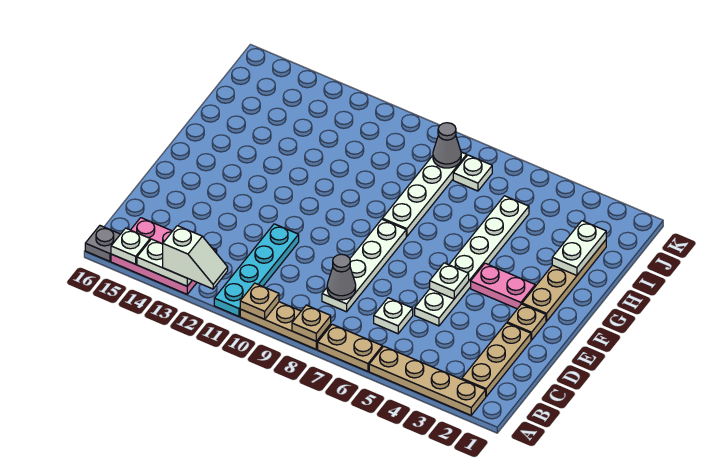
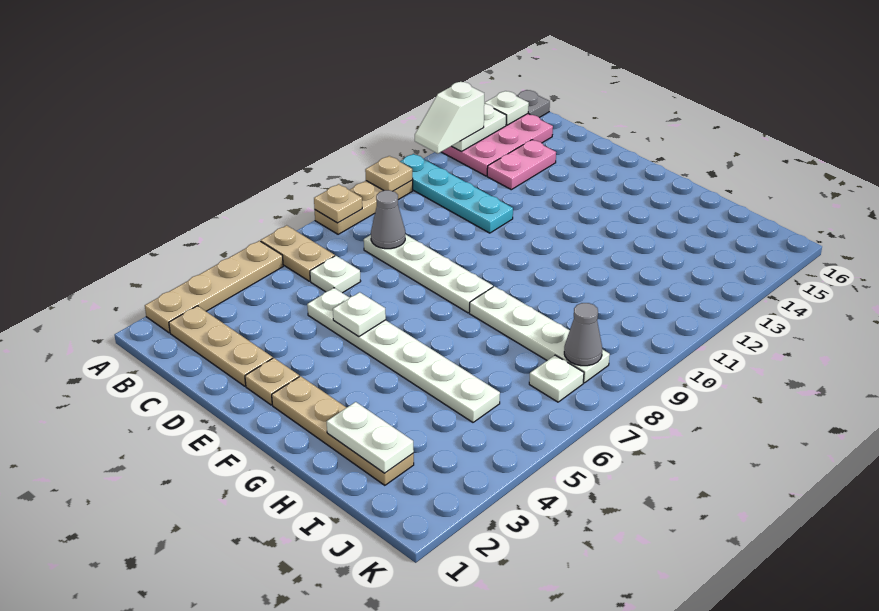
tan 1x2 plate [318,324,382,371] -> tan 1x2 plate turned to [261,225,335,281]
pink 1x2 plate [471,263,535,309] -> pink 1x2 plate moved to [487,140,556,190]

